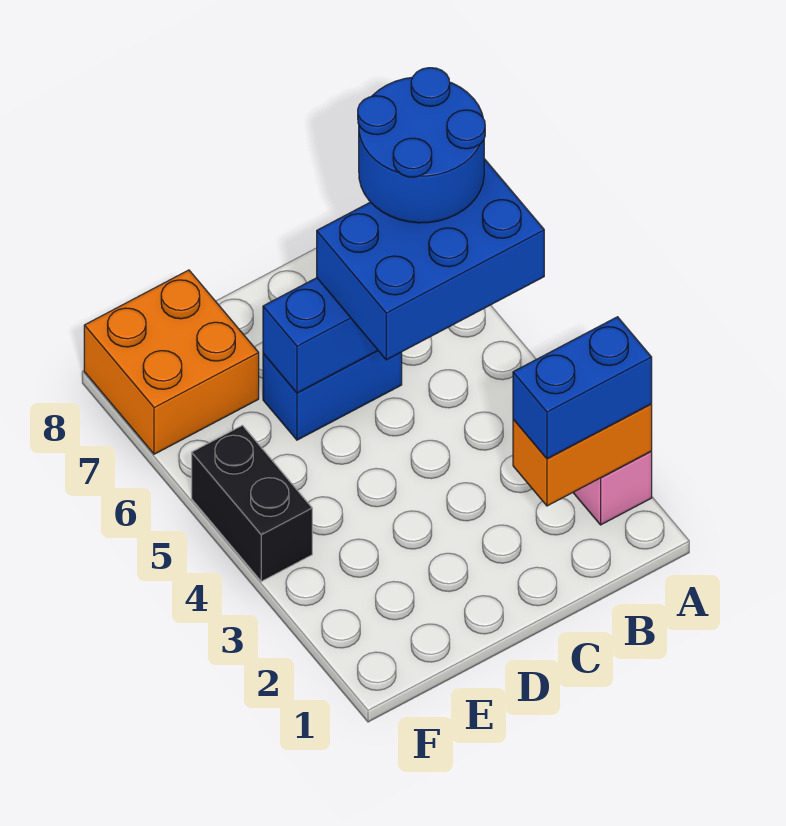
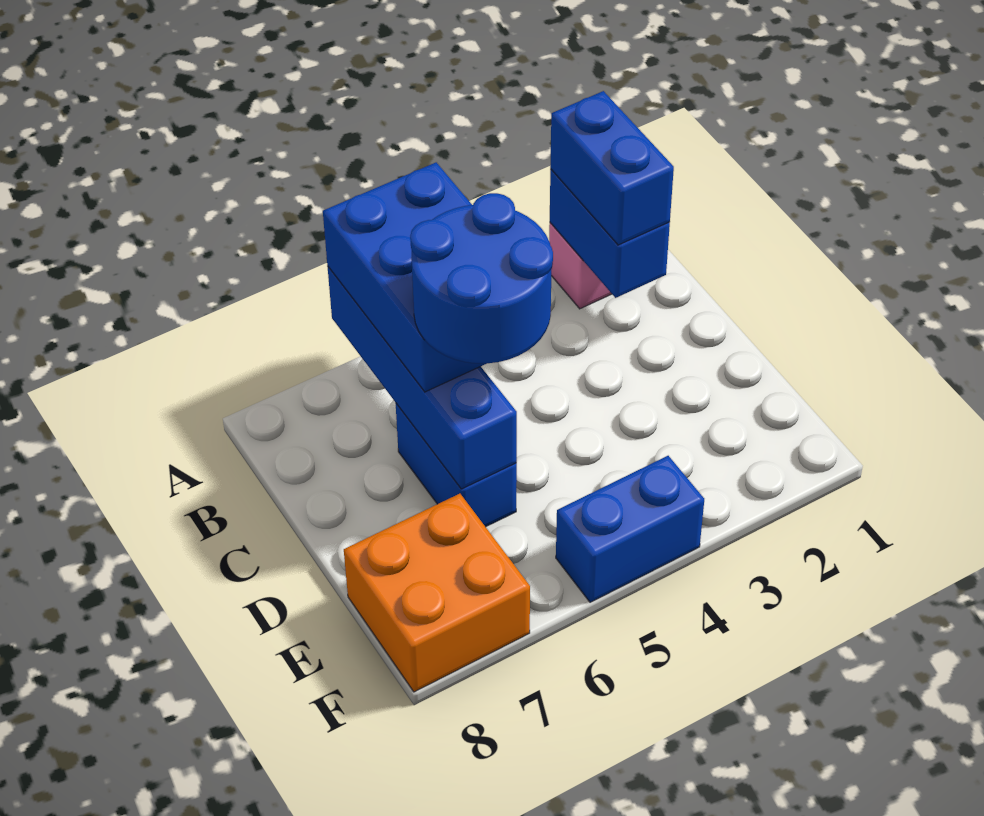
orange 1x2 brick [513,404,652,506] -> blue 1x2 brick [550,169,670,298]
blue 2x2 round brick [358,68,485,223] -> blue 2x2 round brick moved to [410,193,553,363]
black 1x2 brick [192,425,312,581] -> blue 1x2 brick [556,456,704,602]

